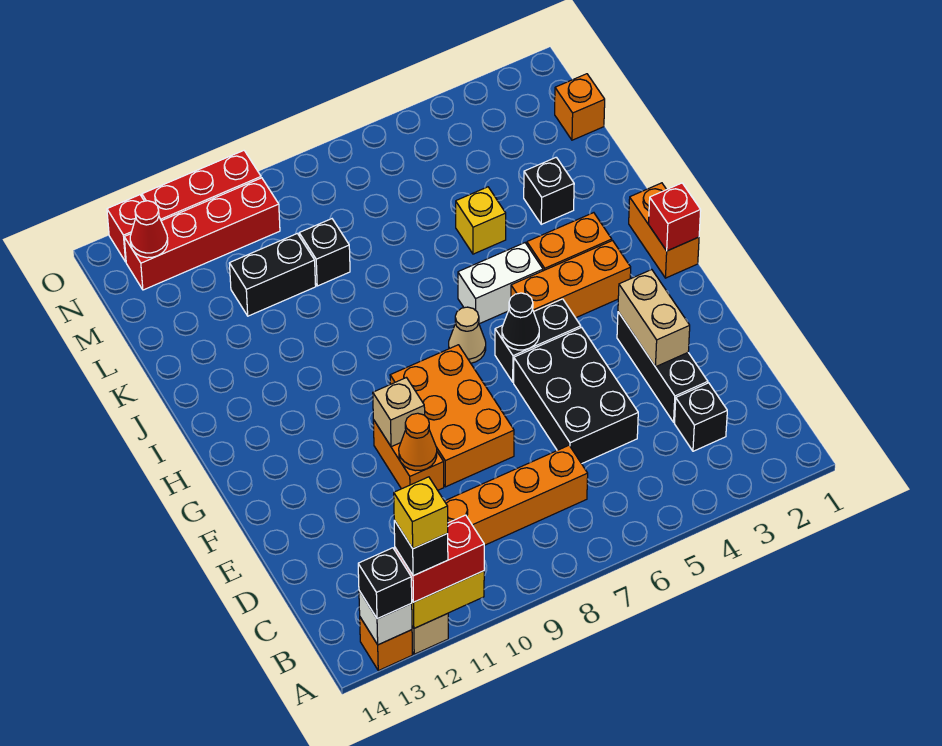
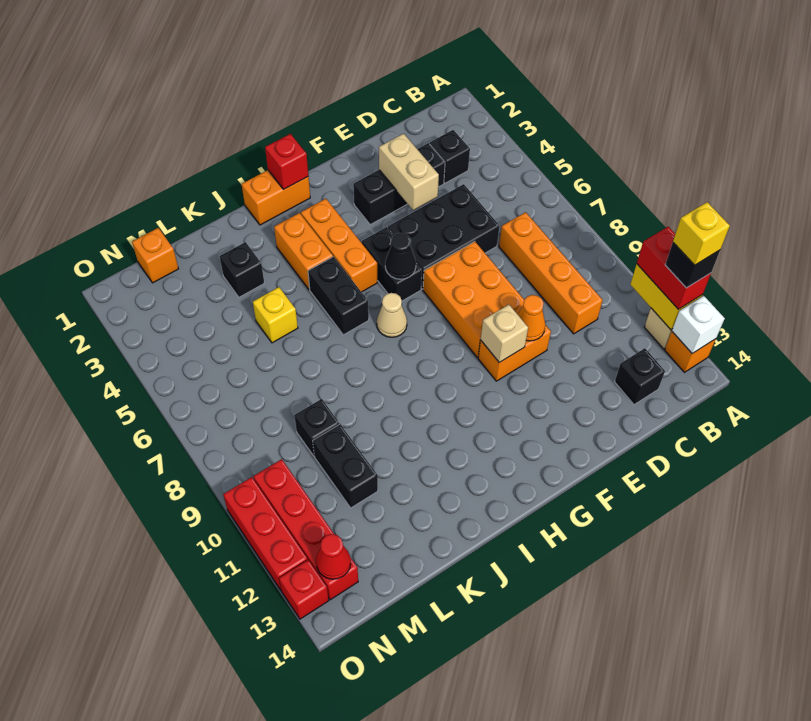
black 1x1 brick [358,548,412,619] -> black 1x1 brick moved to [615,348,665,405]
tan 1x2 brick [618,270,690,367] -> tan 1x2 brick turned to [379,134,439,210]
orange 2x3 brick [390,345,514,487] -> orange 2x3 brick turned to [423,241,524,357]
white 1x2 brick [458,243,543,324] -> black 1x2 brick [308,257,369,335]

